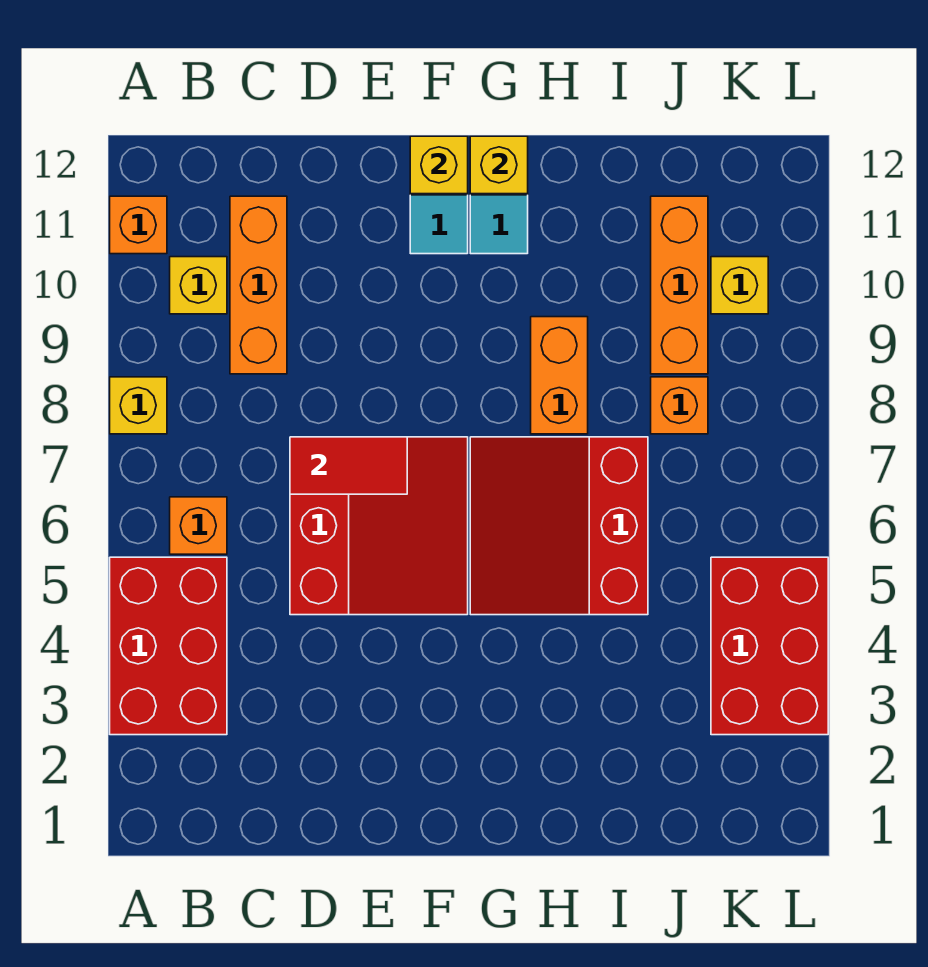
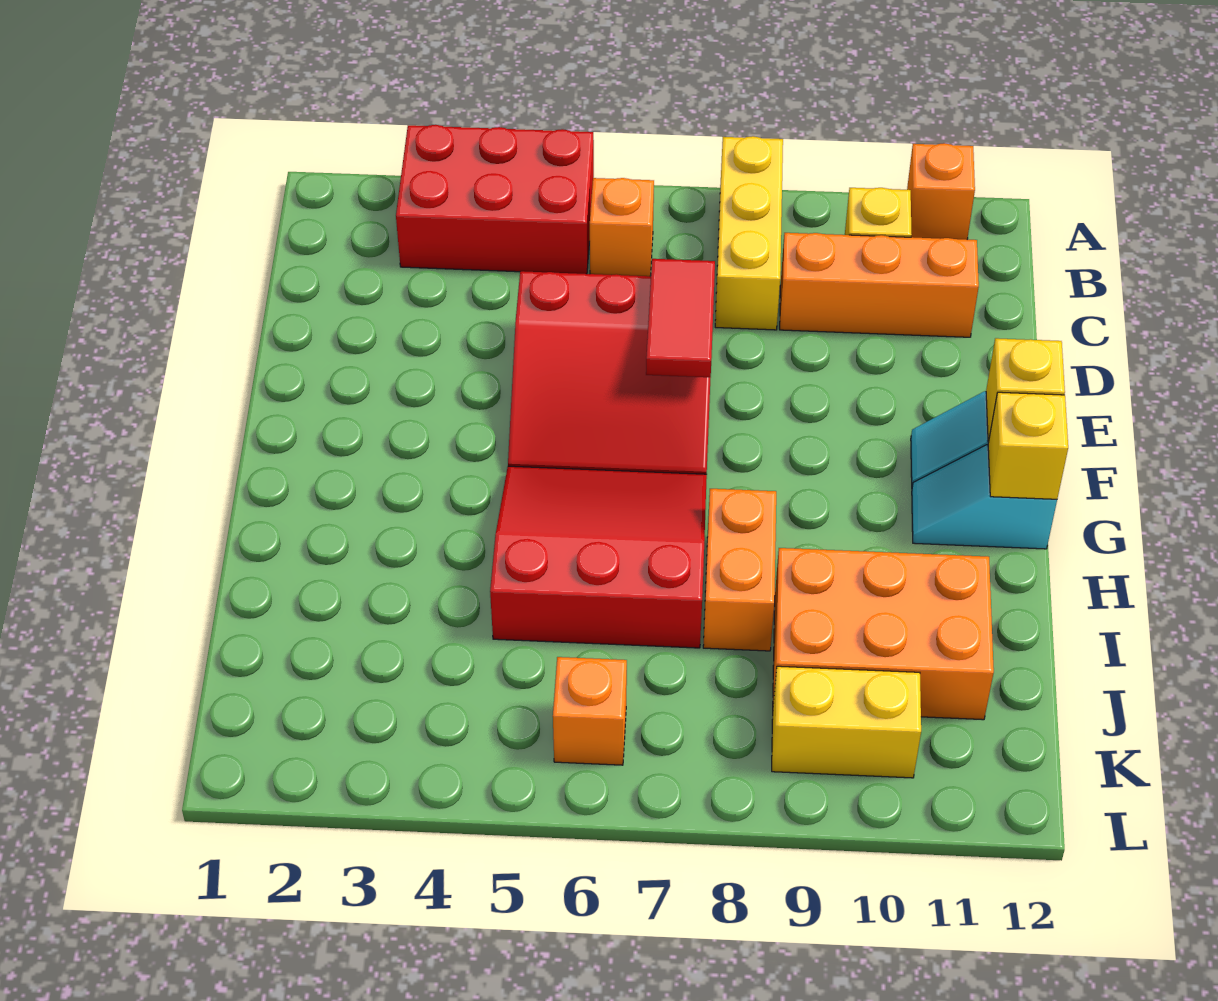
yellow 1x1 brick [110,377,167,434] -> yellow 1x3 brick [715,136,783,330]
orange 1x2 brick [531,317,588,434] -> orange 1x2 brick turned to [703,489,776,651]
orange 1x1 brick [651,377,708,434] -> orange 1x1 brick moved to [553,657,627,765]
orange 1x3 brick [651,196,708,374] -> orange 2x3 brick [773,548,994,720]
red 2x3 brick [711,557,828,735] -> none
yellow 1x1 brick [711,257,768,314] -> yellow 1x2 brick [772,666,921,778]

